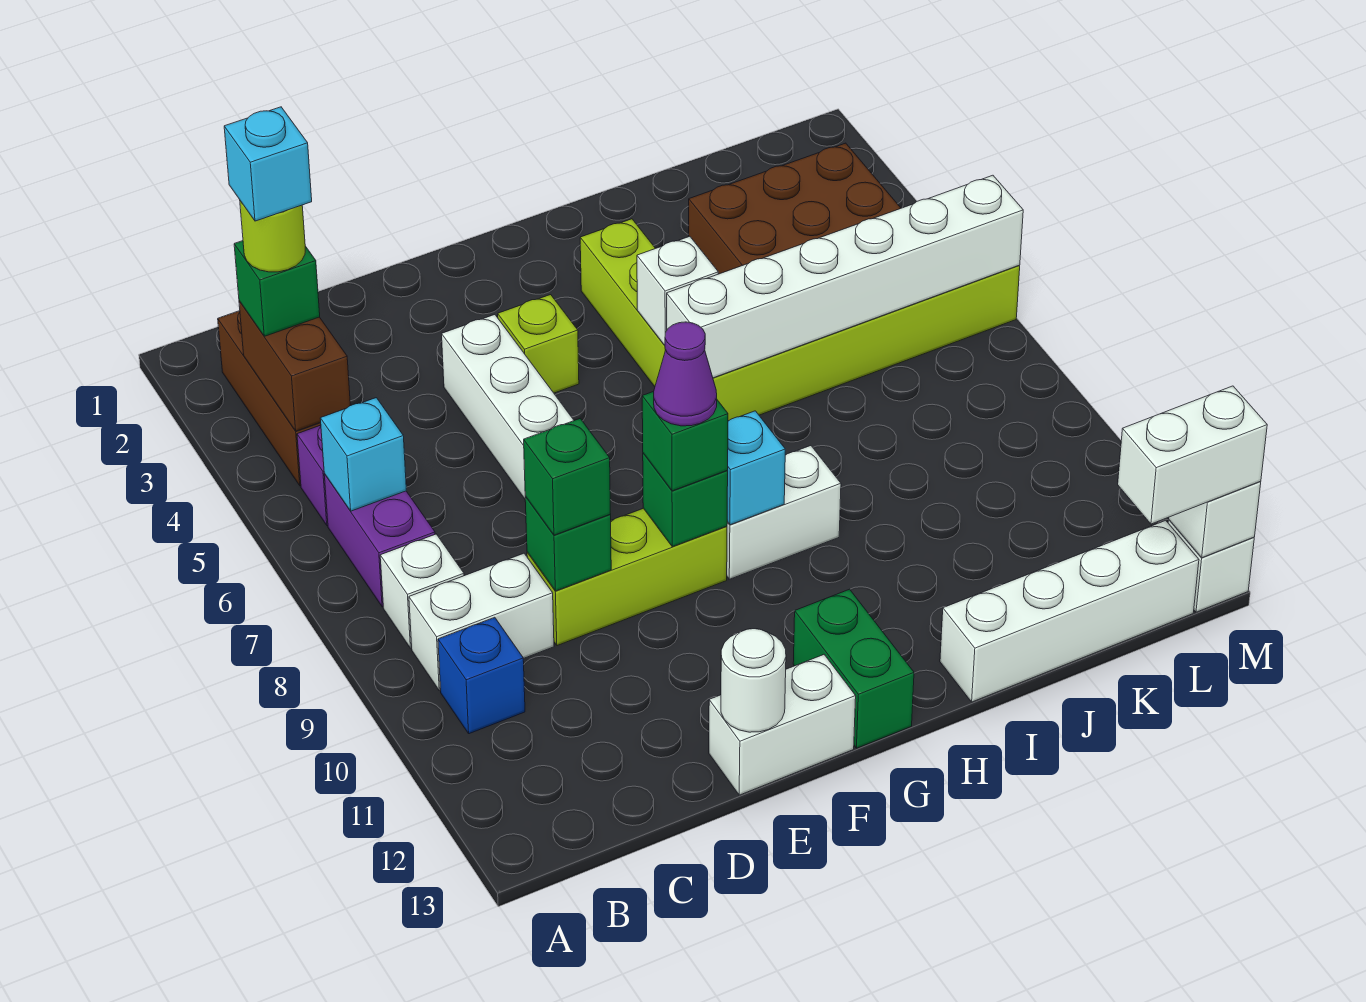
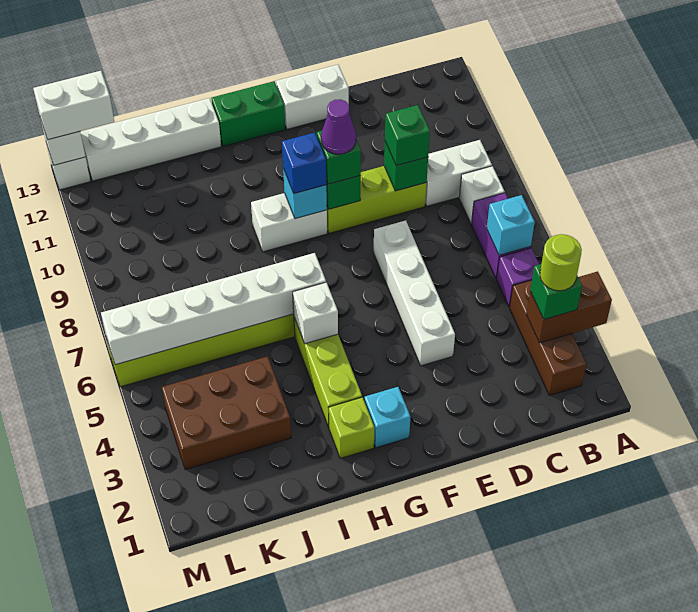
brown 1x2 brick [239,301,350,431] -> brown 1x2 brick turned to [526,271,612,343]
cyan 1x1 brick [224,107,312,221] -> cyan 1x1 brick moved to [364,387,411,448]
blue 1x1 brick [438,617,525,734] -> blue 1x1 brick moved to [282,133,326,194]
white 1x1 round brick [721,629,786,732] -> none
lime 1x1 brick [498,295,579,393] -> lime 1x1 brick moved to [329,397,374,458]
green 1x2 brick [793,589,914,748] -> green 1x2 brick turned to [211,81,285,146]

